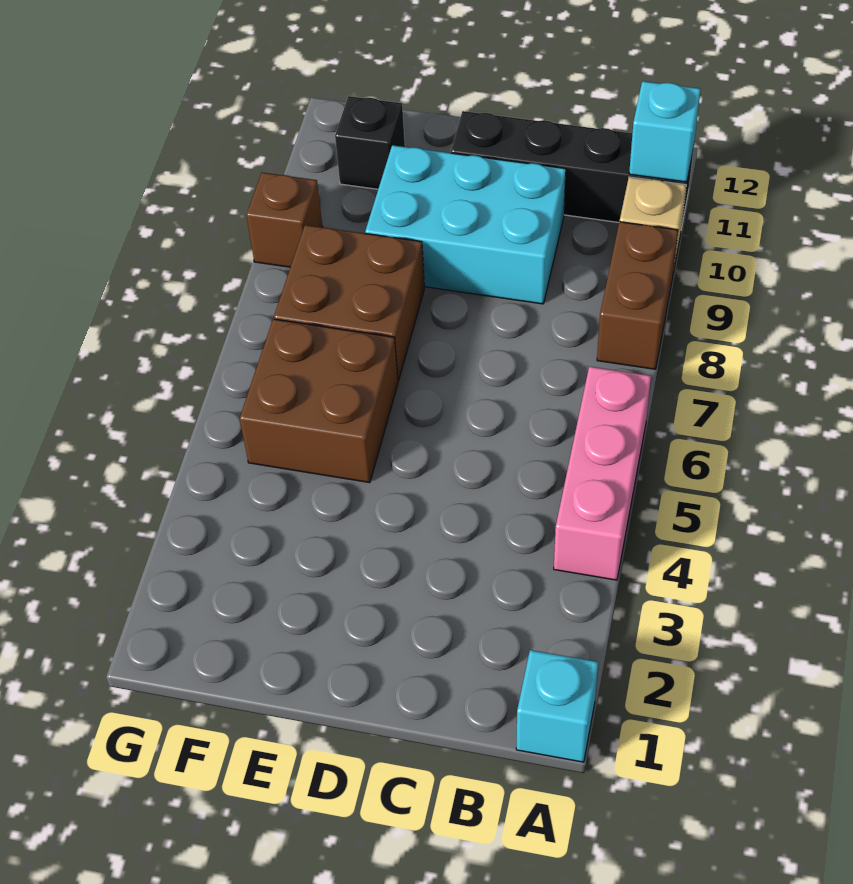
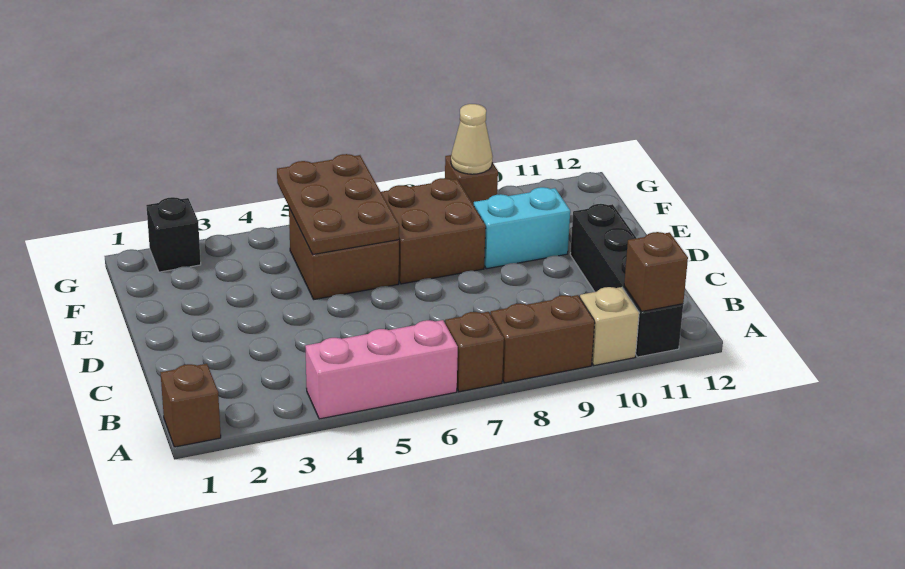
cyan 1x1 brick [516,650,598,762] -> brown 1x1 brick [160,364,221,447]
none -> brown 1x1 brick [445,312,504,392]
cyan 1x1 brick [629,81,701,182] -> brown 1x1 brick [624,232,688,312]
cyan 2x3 brick [365,145,566,304] -> cyan 1x2 brick [474,187,570,269]
none -> brown 2x3 plate [277,154,399,254]
black 1x1 brick [335,96,405,189] -> black 1x1 brick moved to [146,197,201,272]
none -> tan 1x1 cone [451,104,493,174]

